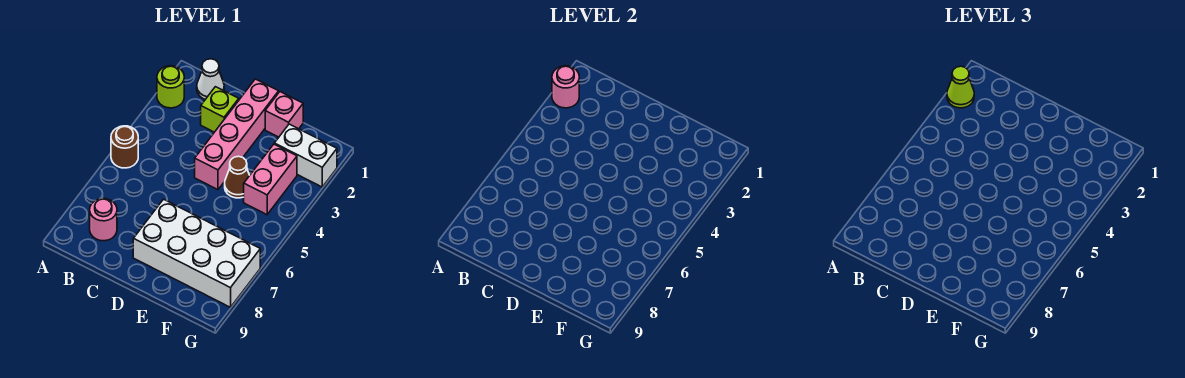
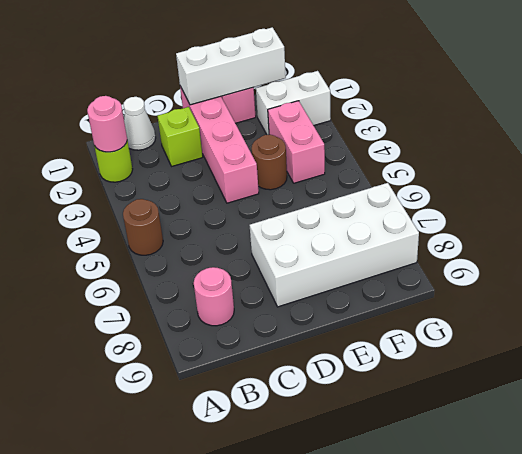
lime 1x1 cone [947,66,974,108] -> none
none -> white 1x3 brick [176,27,286,105]
brown 1x1 cone [225,156,250,198] -> brown 1x1 round brick [251,135,287,190]

